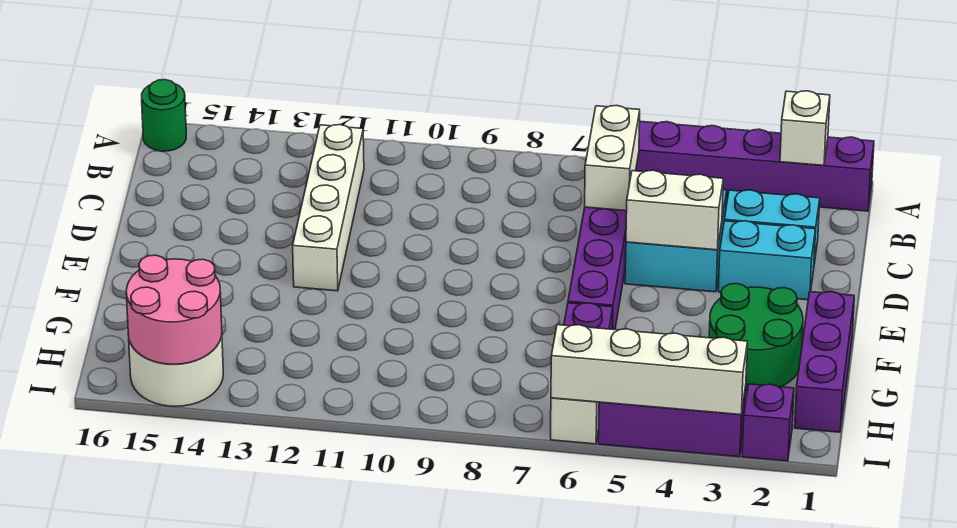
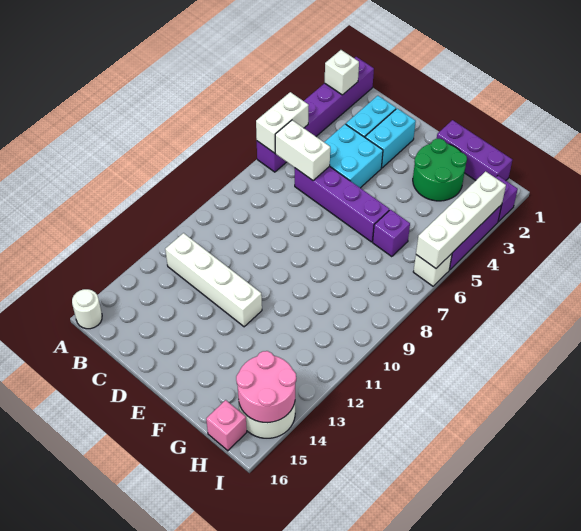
green 1x1 round brick [142,80,186,151] -> white 1x1 round brick [72,289,102,329]
white 1x2 brick [626,170,723,250] -> white 1x2 brick moved to [256,92,309,153]
none -> pink 1x1 brick [206,400,247,451]

